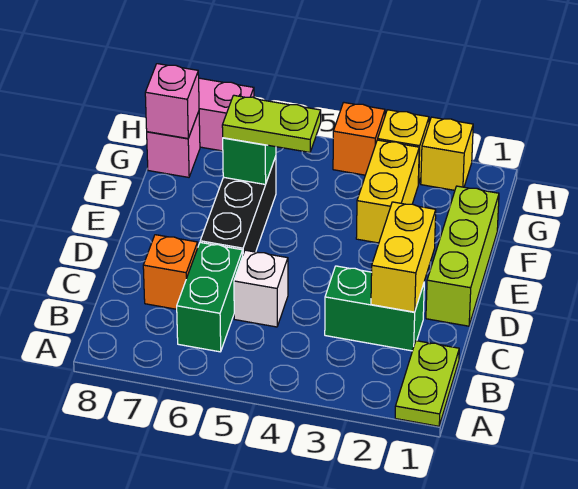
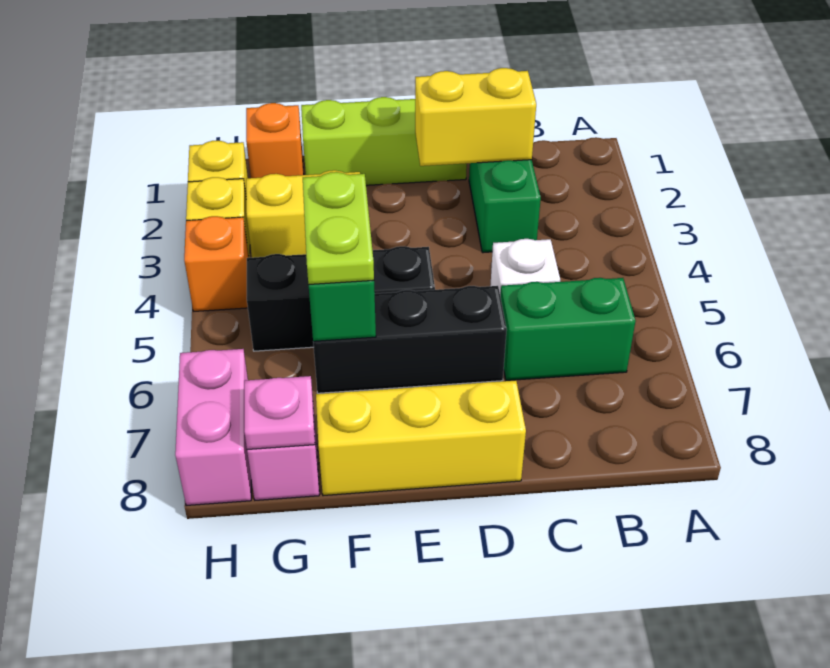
lime 1x2 plate [395,341,459,426] -> none
orange 1x1 brick [143,235,198,309] -> orange 1x1 brick moved to [246,103,304,178]
none -> yellow 1x3 brick [316,380,526,496]
none -> black 1x3 brick [247,246,435,351]
pink 1x1 brick [145,64,199,138] -> pink 1x1 plate [244,376,315,450]

